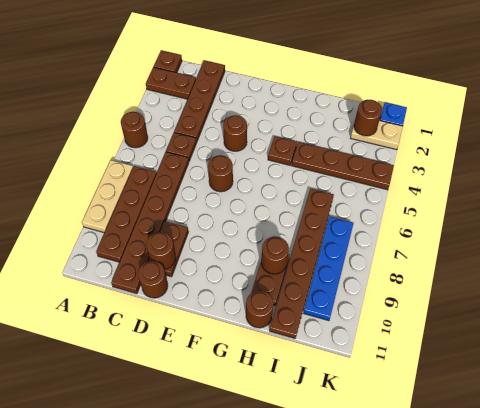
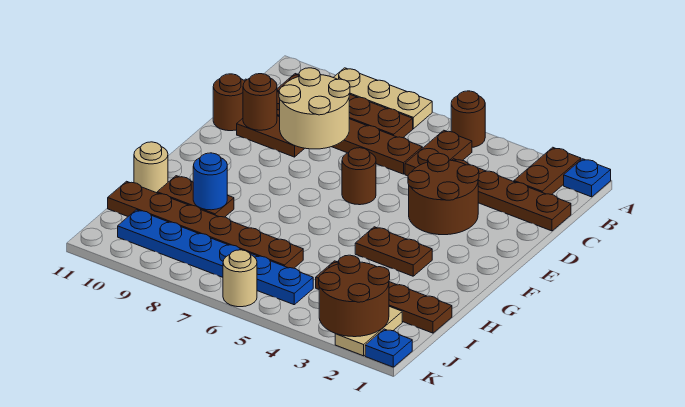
brown 1x1 plate [154,50,182,73] -> blue 1x1 plate [564,159,611,197]
brown 1x1 plate [166,132,197,161] -> brown 1x2 plate [405,130,472,176]
none -> tan 2x2 round brick [279,68,350,149]
brown 1x1 round brick [223,115,247,151] -> brown 2x2 round brick [408,153,479,235]
brown 1x1 plate [268,136,297,165] -> brown 1x2 plate [355,227,432,276]
brown 1x4 plate [292,142,394,190] -> brown 1x4 plate turned to [316,261,452,333]
brown 1x1 round brick [261,236,289,274] -> blue 1x1 round brick [193,153,227,210]
brown 1x1 round brick [246,291,274,328] -> tan 1x1 round brick [134,142,168,193]
brown 1x1 round brick [354,100,382,136] -> brown 2x2 round brick [319,255,390,337]
blue 1x4 plate [304,217,354,321] -> blue 1x6 plate [118,210,313,305]
none -> tan 1x1 round brick [223,250,257,307]

